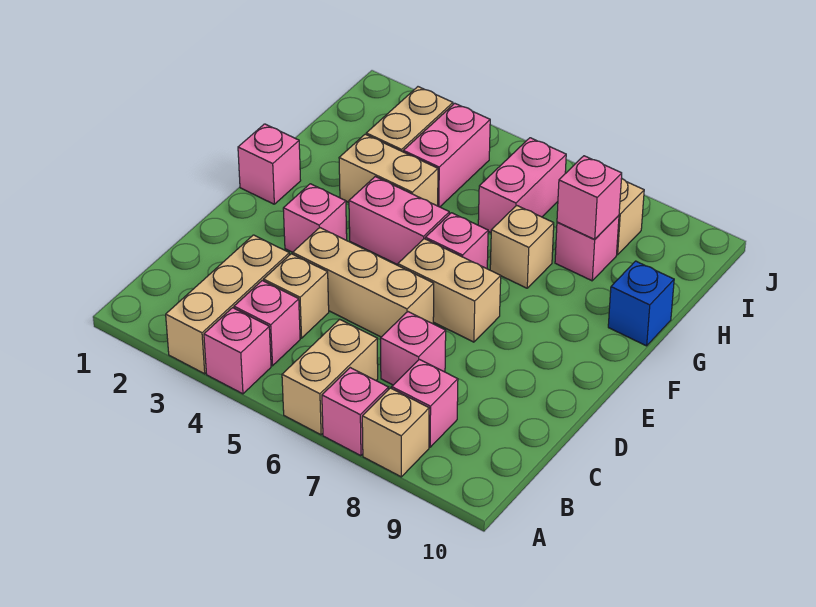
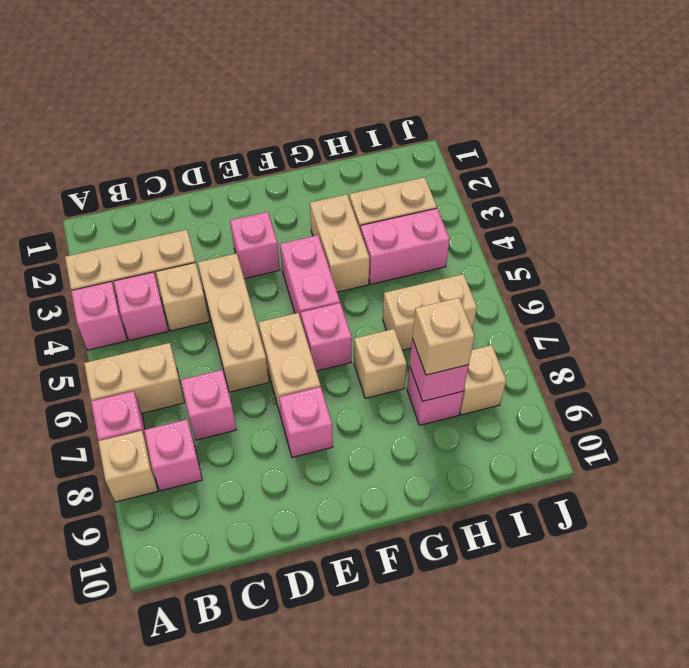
pink 1x1 brick [238,124,301,204] -> pink 1x1 brick moved to [279,387,333,458]
blue 1x1 brick [608,261,674,346] -> none
pink 1x2 brick [478,138,566,233] -> tan 1x2 brick [383,274,477,350]
none -> tan 1x1 brick [412,298,474,375]

